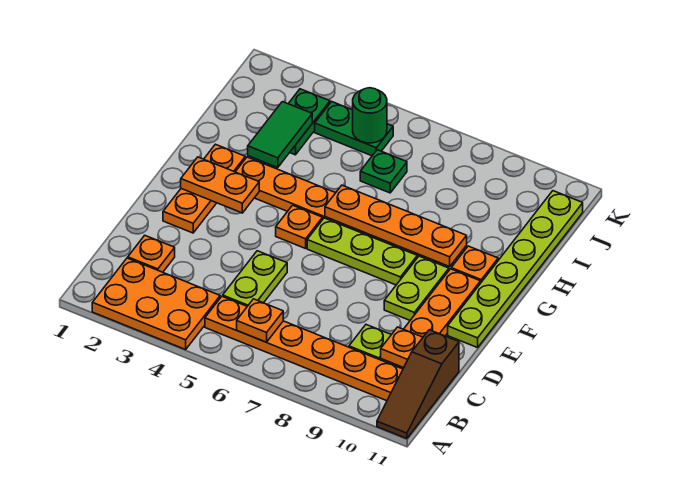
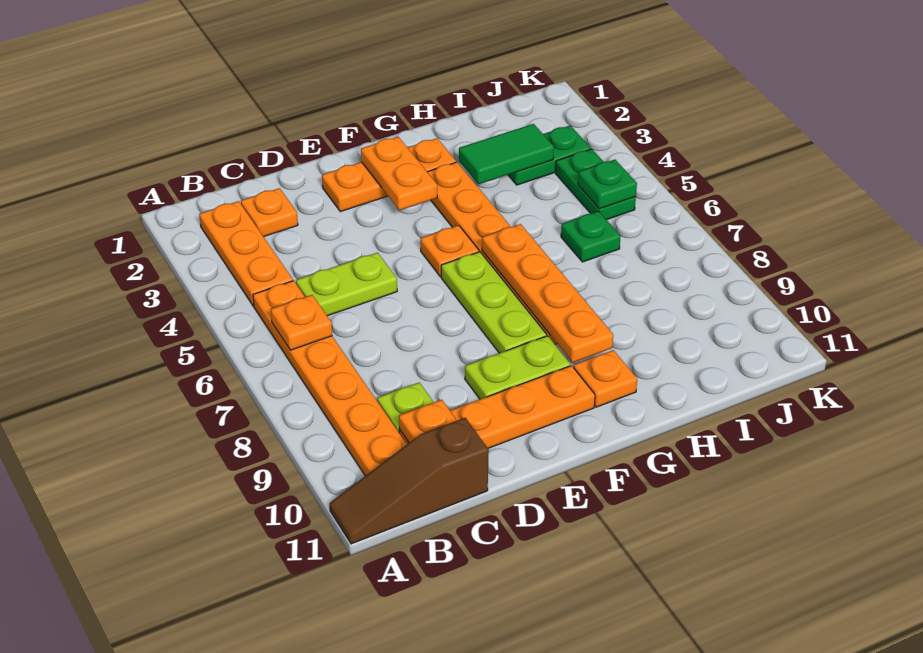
orange 2x3 plate [92,258,220,349] -> orange 1x3 plate [199,201,293,306]
lime 1x6 plate [448,191,583,348] -> none
green 1x1 round brick [353,88,387,143] -> green 1x1 plate [578,160,637,209]

